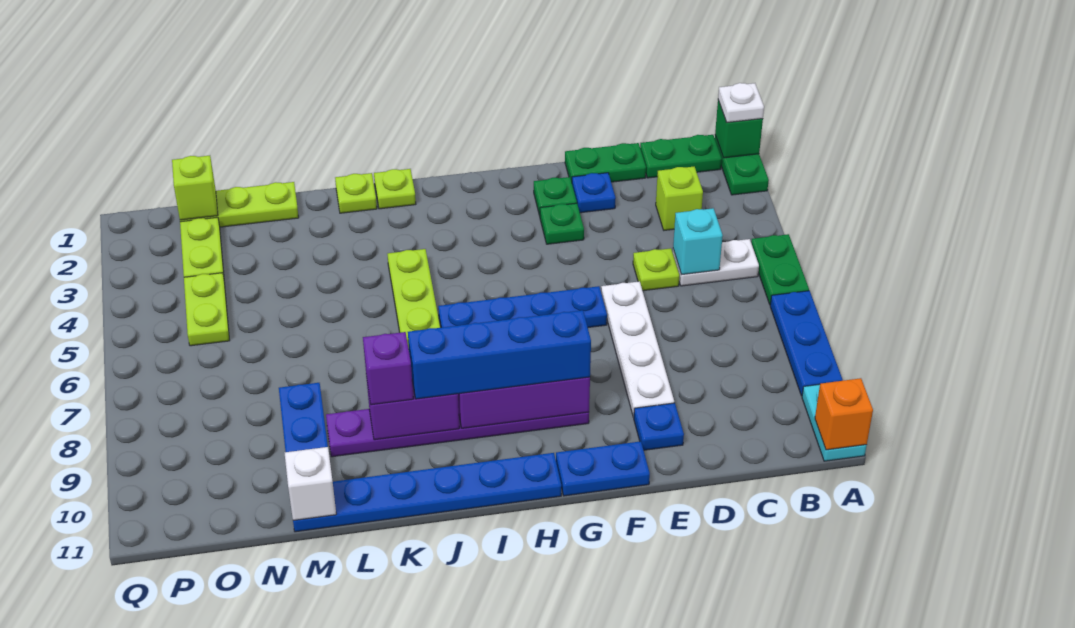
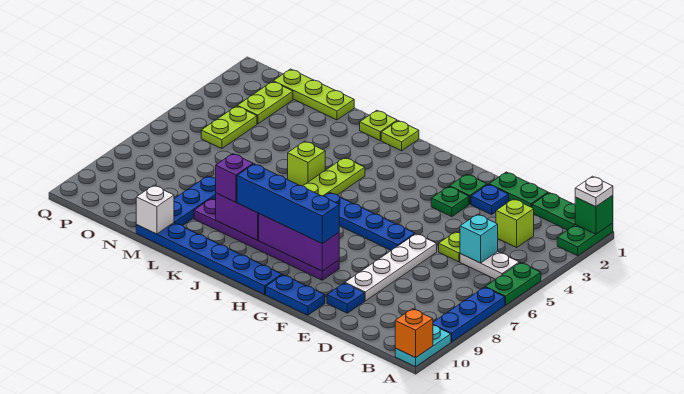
lime 1x1 brick [172,156,218,220] -> lime 1x1 brick moved to [288,141,325,186]

